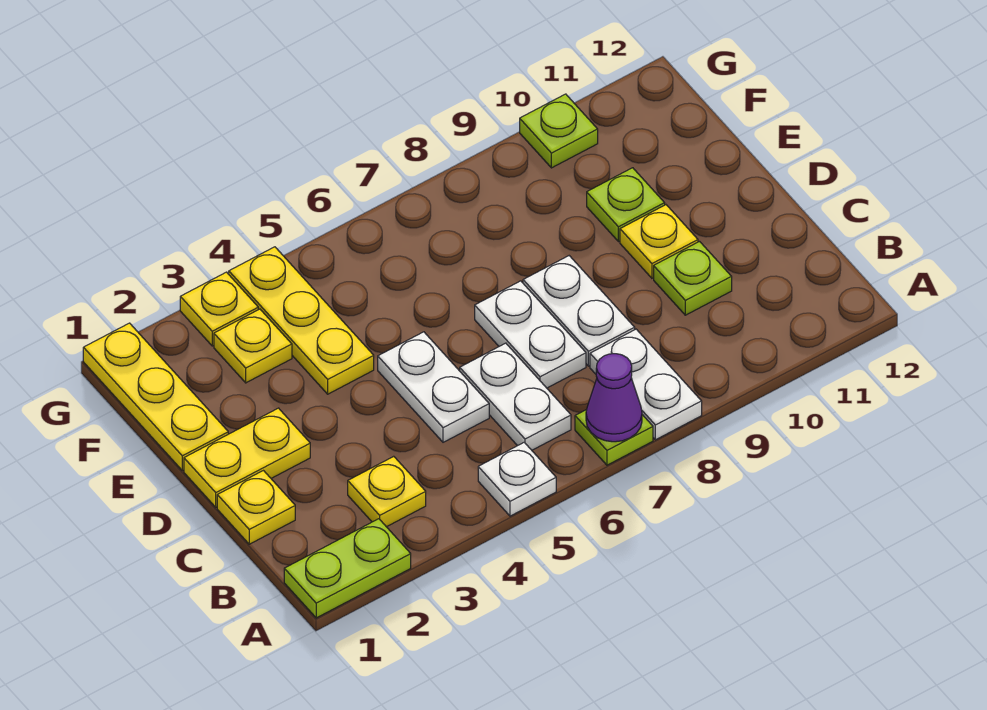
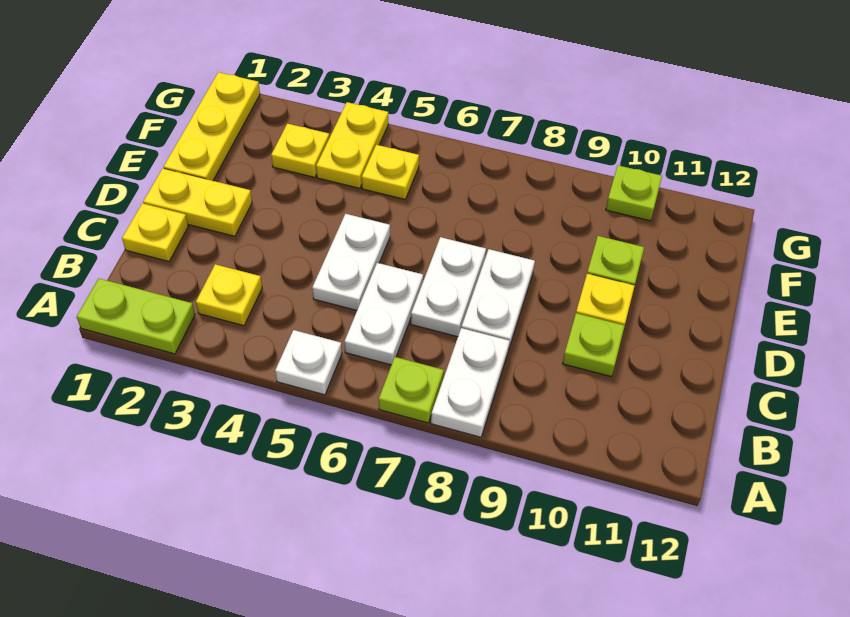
purple 1x1 cone [586,354,642,442] -> none
yellow 1x3 plate [229,247,374,394] -> yellow 1x2 plate [316,102,388,188]
yellow 1x1 plate [180,272,258,346] -> yellow 1x1 plate moved to [362,145,419,199]

